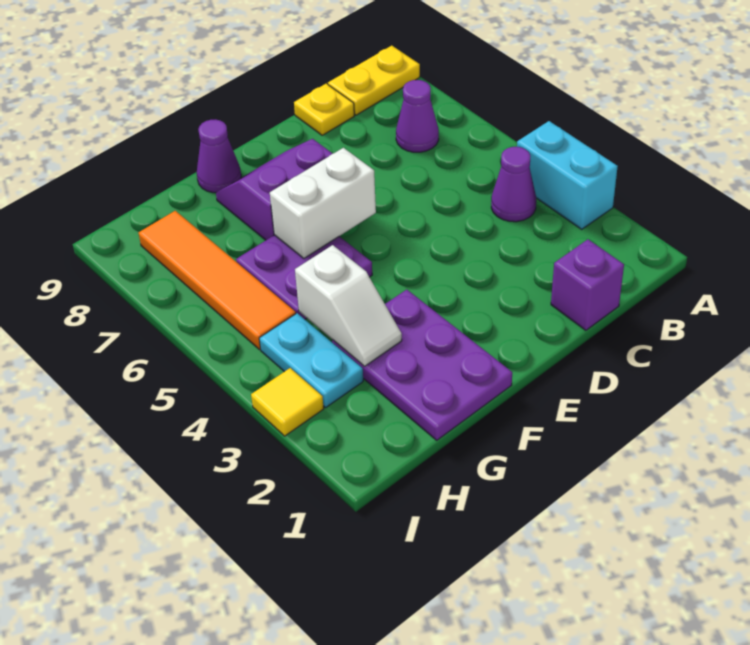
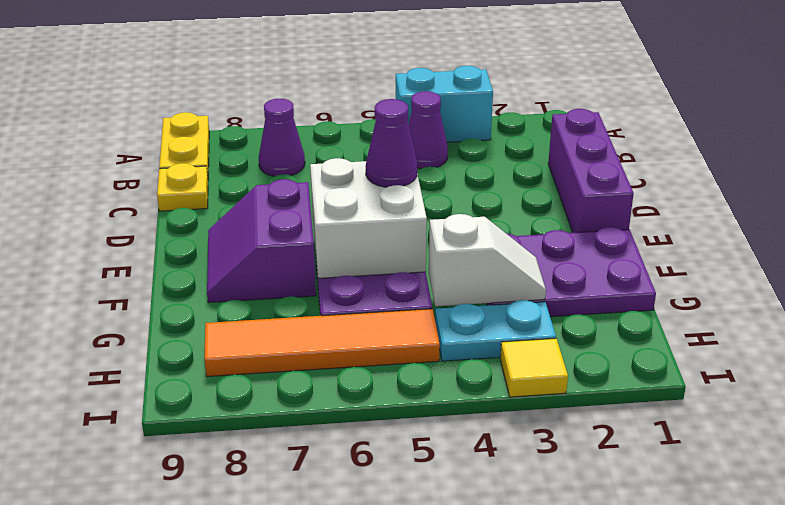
purple 1x1 brick [551,239,624,330] -> purple 1x3 brick [548,109,634,233]
white 1x2 brick [270,148,376,258] -> white 2x2 brick [310,158,427,278]
purple 1x1 cone [197,119,241,193] -> purple 1x1 cone moved to [366,99,417,187]

